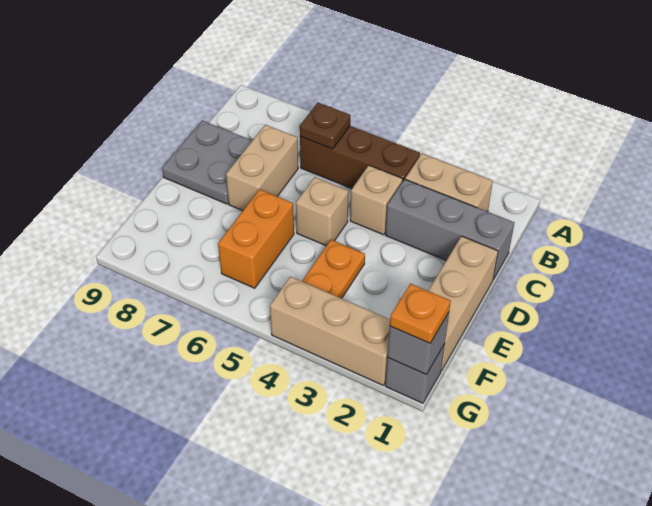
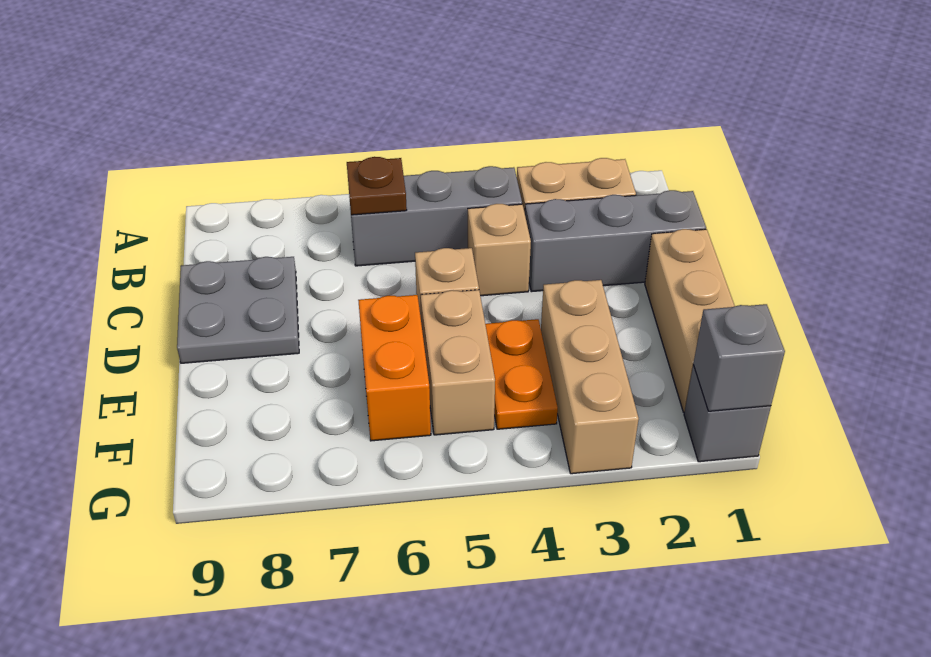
brown 1x3 brick [300,126,420,189] -> grey 1x3 brick [349,166,522,266]
tan 1x2 brick [226,125,298,211] -> tan 1x2 brick moved to [421,290,495,435]
orange 1x1 plate [390,284,451,343] -> none
tan 1x3 brick [270,276,390,385] -> tan 1x3 brick turned to [541,280,639,474]

